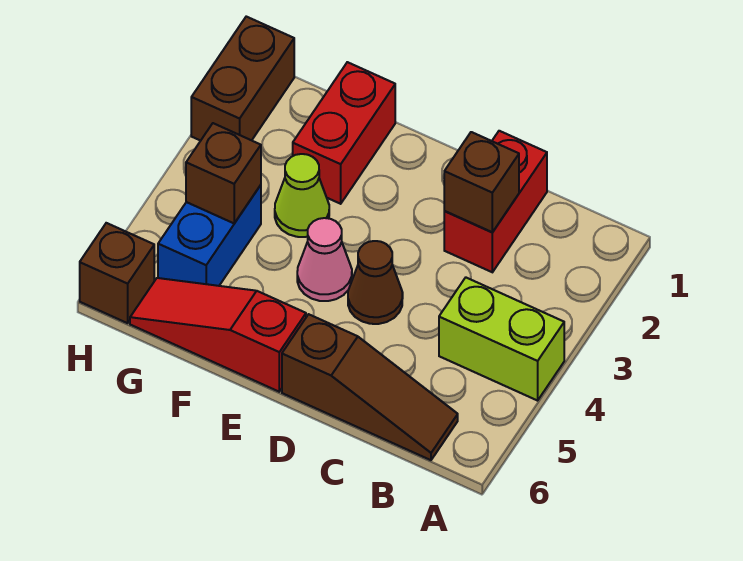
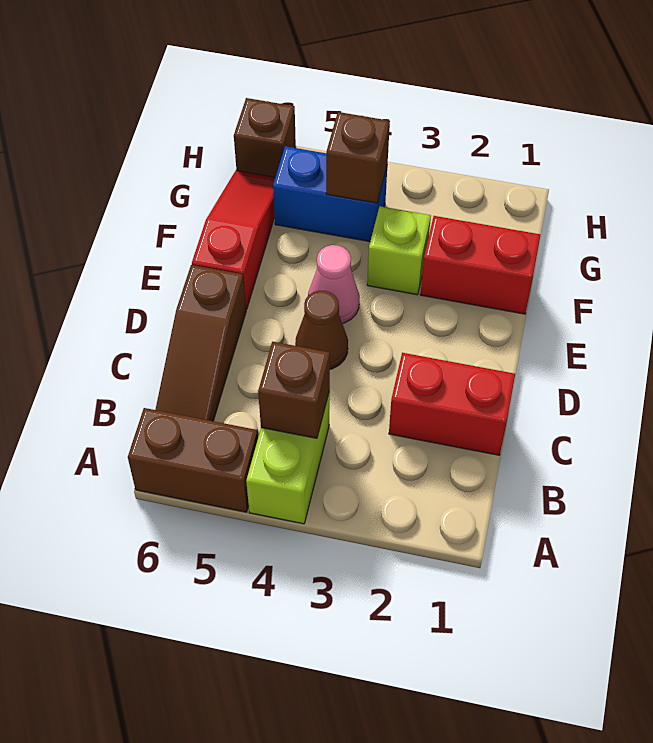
brown 1x1 brick [444,132,519,232] -> brown 1x1 brick moved to [258,342,330,438]
lime 1x1 cone [275,154,329,237] -> lime 1x1 brick [367,206,431,295]
brown 1x2 brick [191,17,294,141] -> brown 1x2 brick moved to [128,408,258,512]

